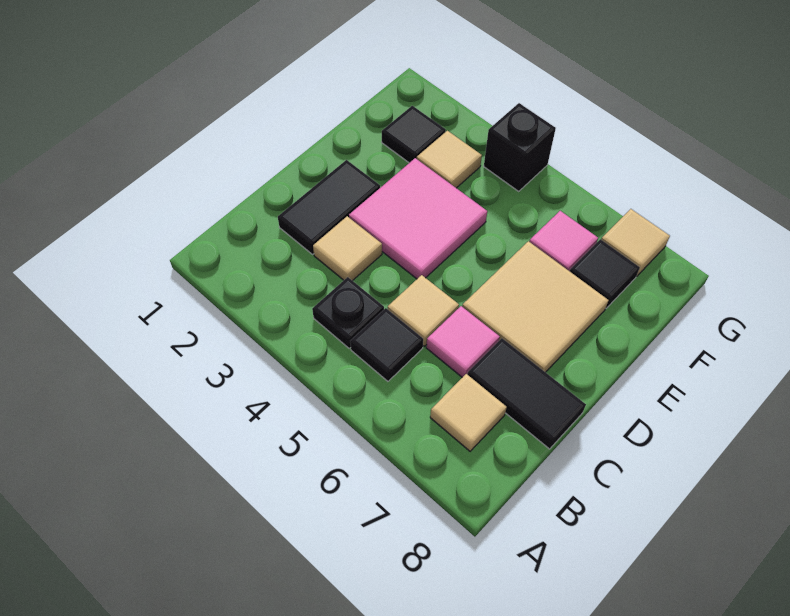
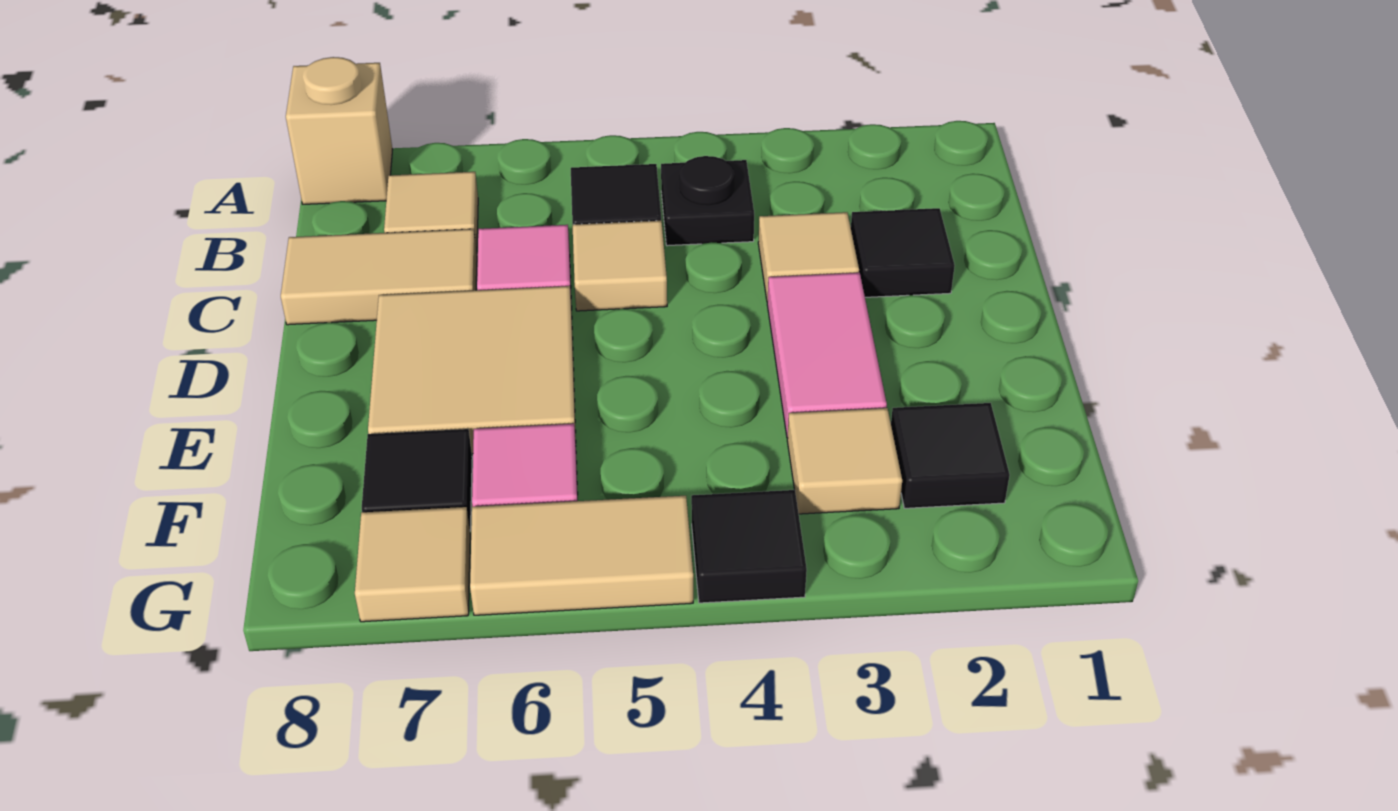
none -> tan 1x1 brick [286,57,393,204]
black 1x2 tile [278,160,380,254] -> black 1x1 tile [851,208,955,297]
black 1x2 tile [468,338,586,449] -> tan 1x2 tile [281,229,477,325]
pink 2x2 tile [349,158,487,279] -> pink 1x2 tile [767,273,887,438]
black 1x1 brick [484,103,556,191] -> black 1x1 tile [691,490,807,603]
none -> tan 1x2 tile [470,496,693,615]

